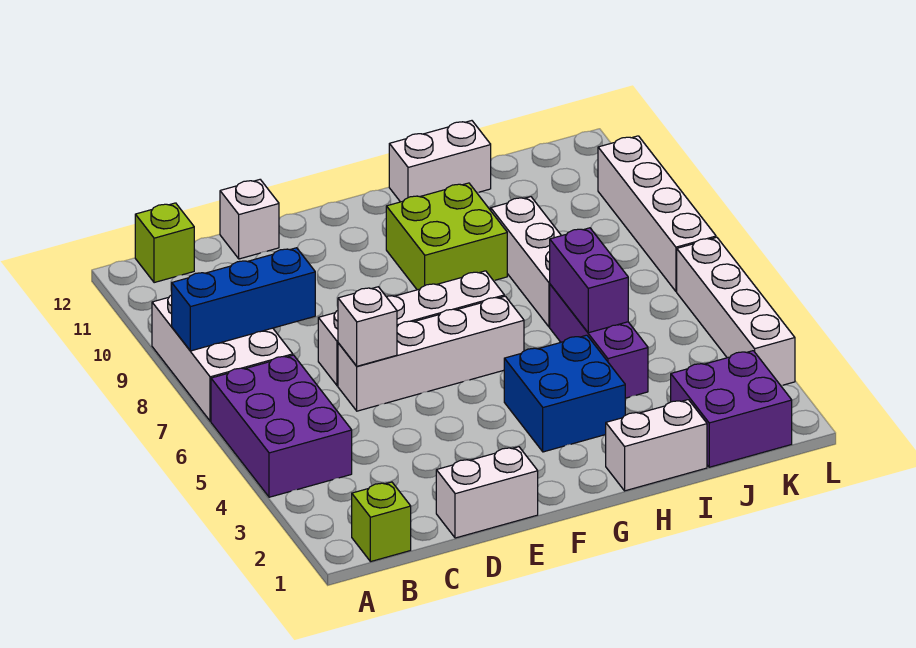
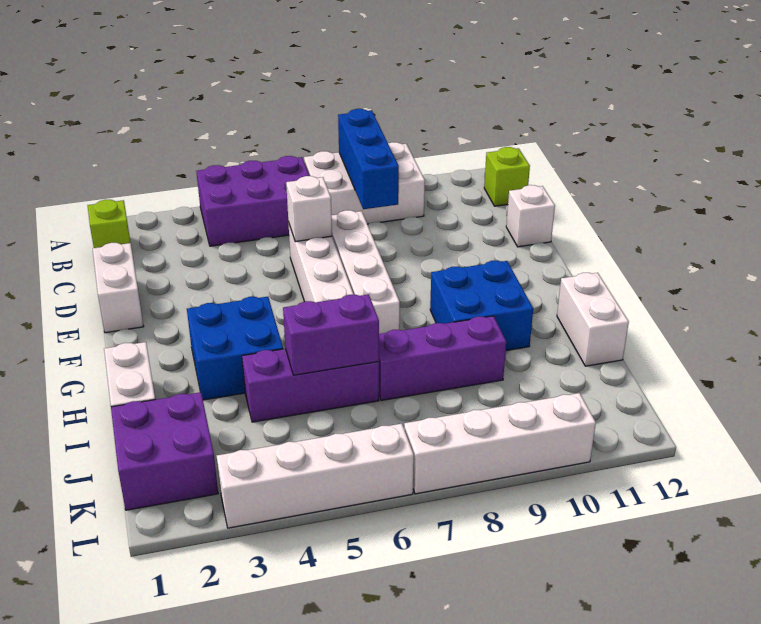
lime 2x2 brick [386,183,507,290] -> blue 2x2 brick [430,261,533,351]
white 1x3 brick [491,197,561,327] -> purple 1x3 brick [379,316,506,401]

